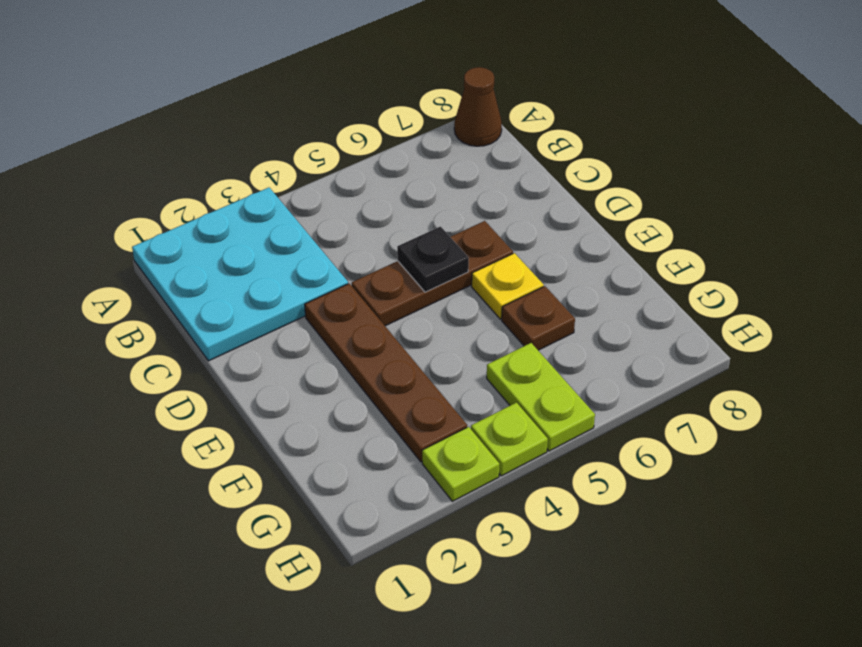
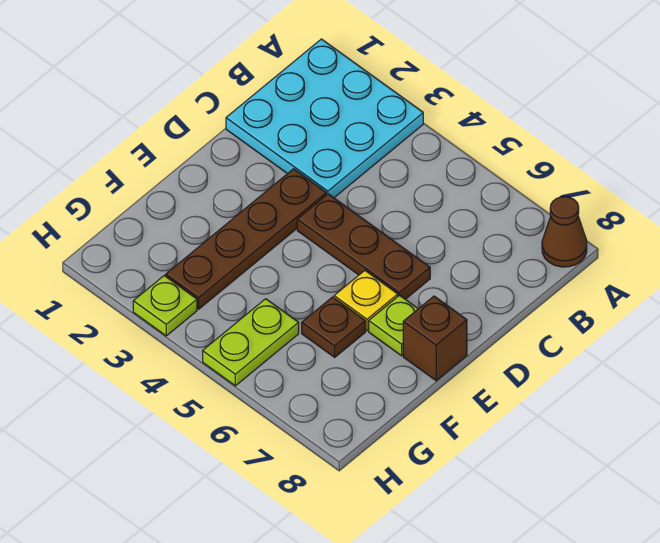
black 1x1 plate [397,227,469,292] -> none
none -> brown 1x1 brick [403,296,467,381]
lime 1x1 plate [471,403,548,476] -> lime 1x1 plate moved to [369,295,418,356]

